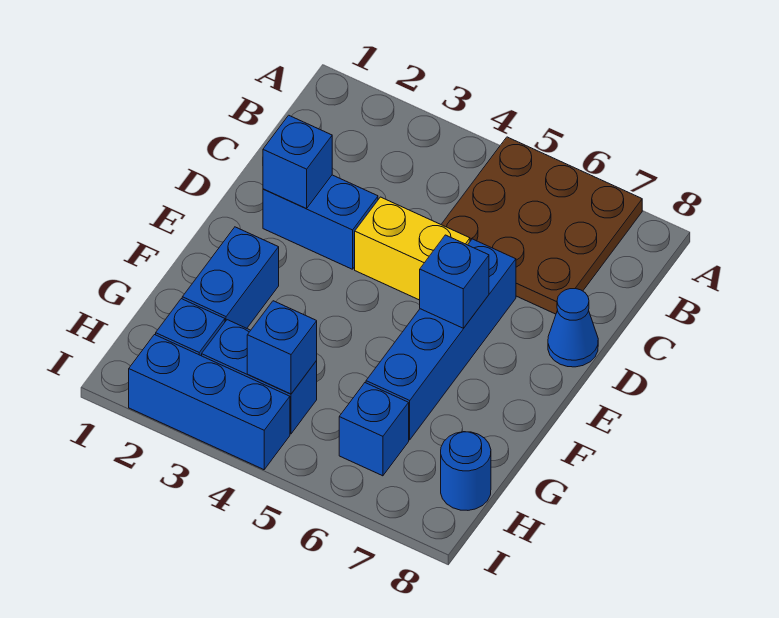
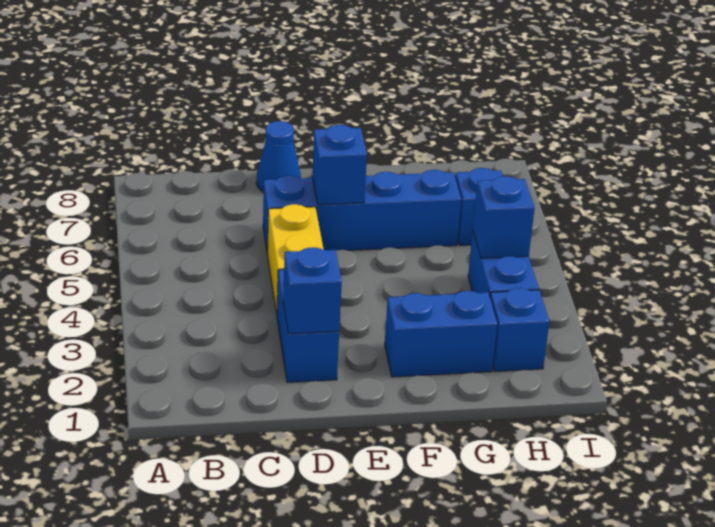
brown 3x3 plate [441,137,642,314] -> none
blue 1x1 round brick [441,432,491,510] -> none
blue 1x3 brick [129,335,290,470] -> none

